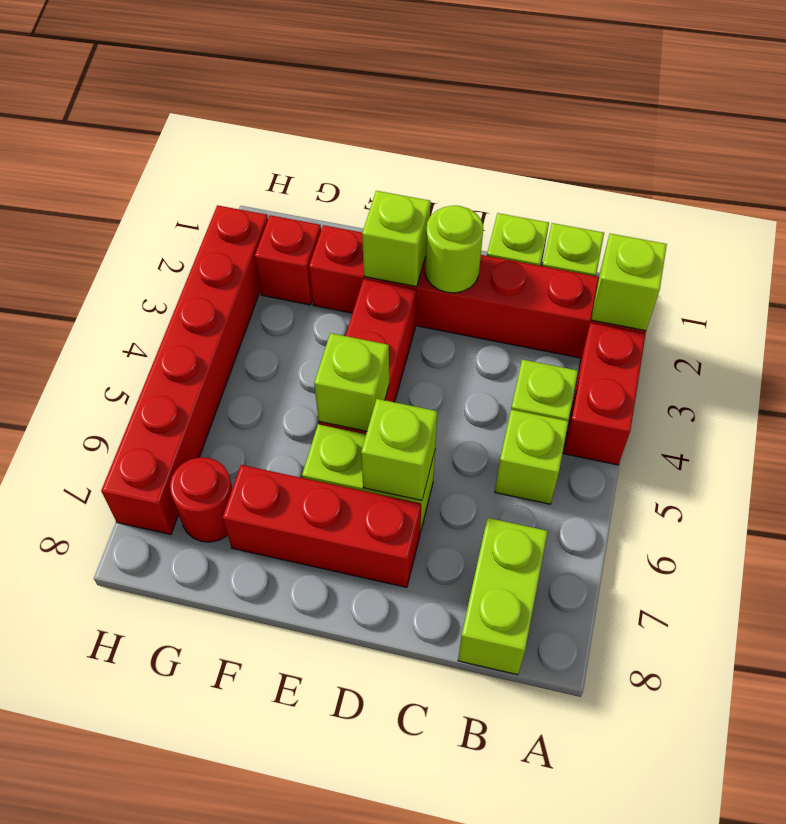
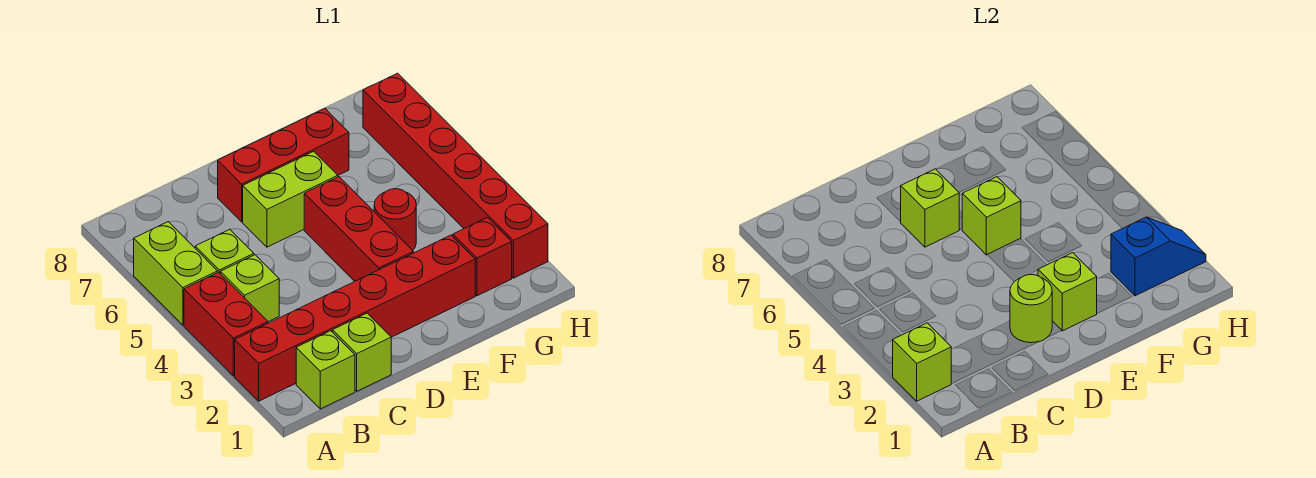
lime 1x2 brick [458,518,548,675] -> lime 1x2 brick moved to [134,222,218,325]
none -> blue 1x2 slope [1111,217,1206,296]
red 1x1 round brick [170,457,232,542] -> red 1x1 round brick moved to [374,189,416,250]

